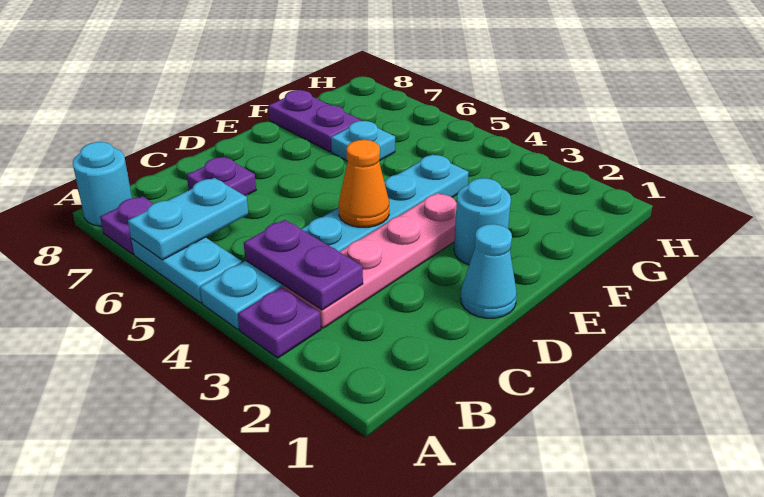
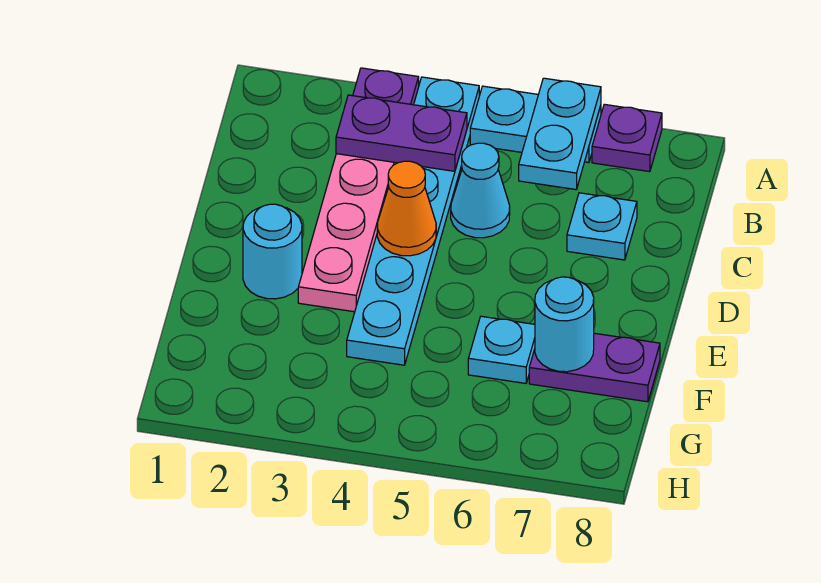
cyan 1x1 round brick [73,142,132,226] -> cyan 1x1 round brick moved to [535,277,594,372]
purple 1x1 plate [187,157,256,196] -> cyan 1x1 plate [567,193,637,260]
cyan 1x1 cone [461,224,517,318] -> cyan 1x1 cone moved to [451,143,510,238]

